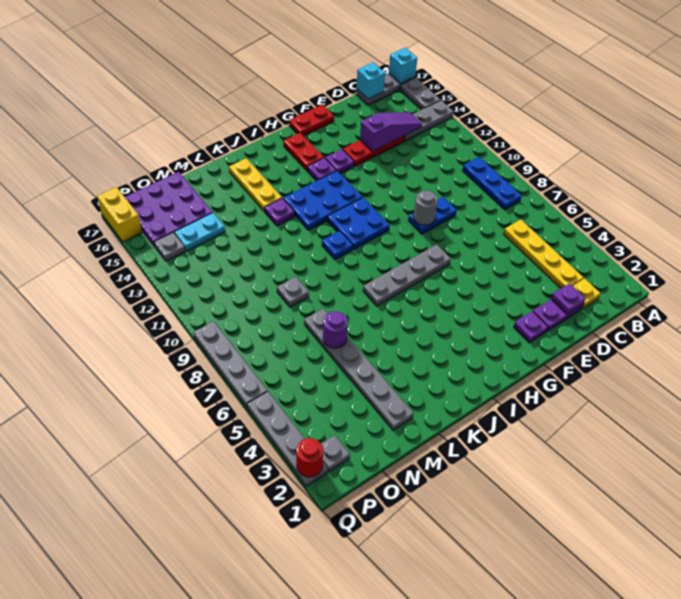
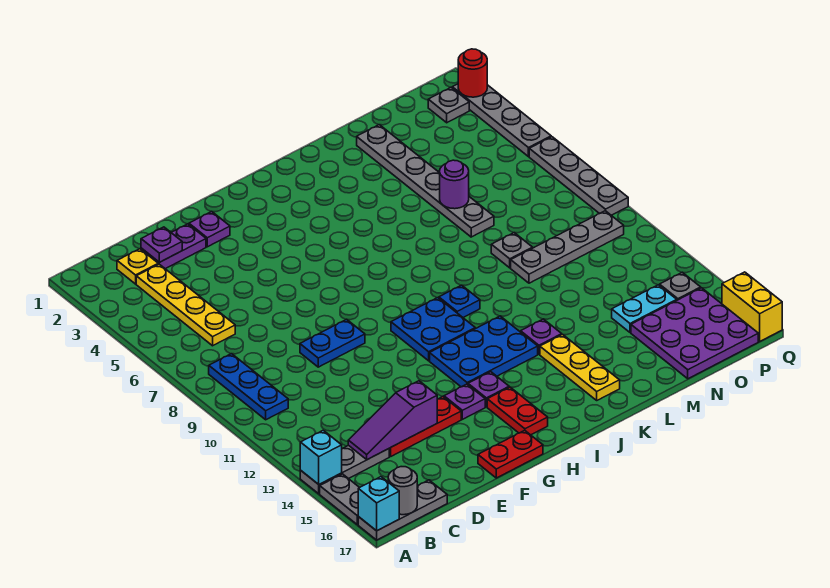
cyan 1x1 brick [357,62,385,99] -> cyan 1x1 brick moved to [300,430,342,484]
grey 1x1 round brick [413,190,438,225] -> grey 1x1 round brick moved to [388,467,417,515]
grey 1x4 plate [363,245,451,306] -> grey 1x4 plate moved to [511,211,624,283]

